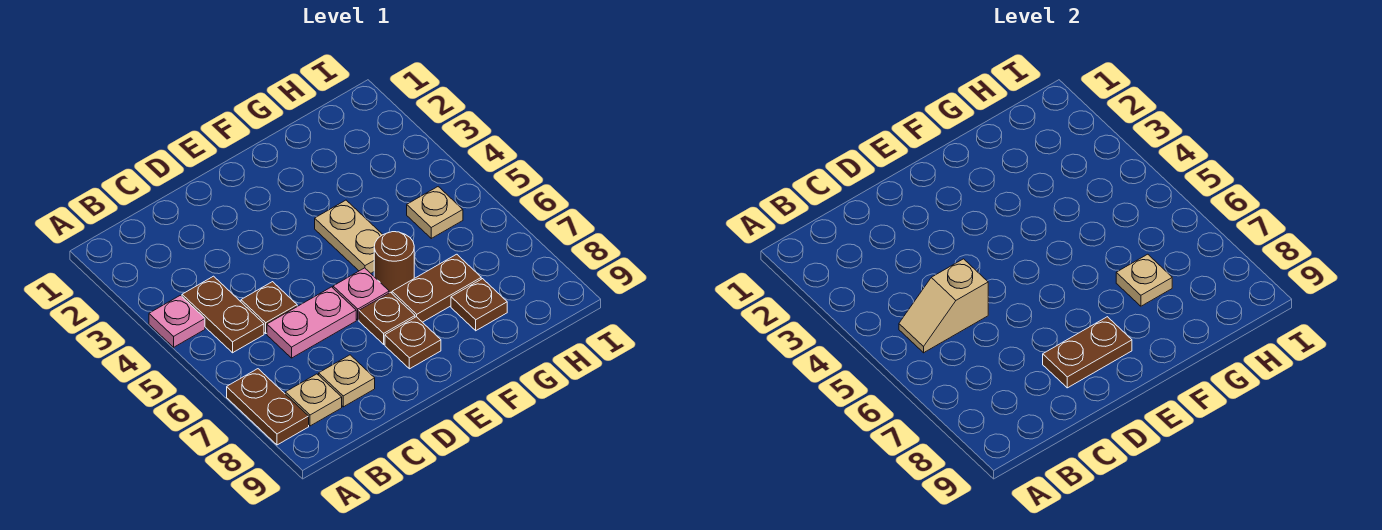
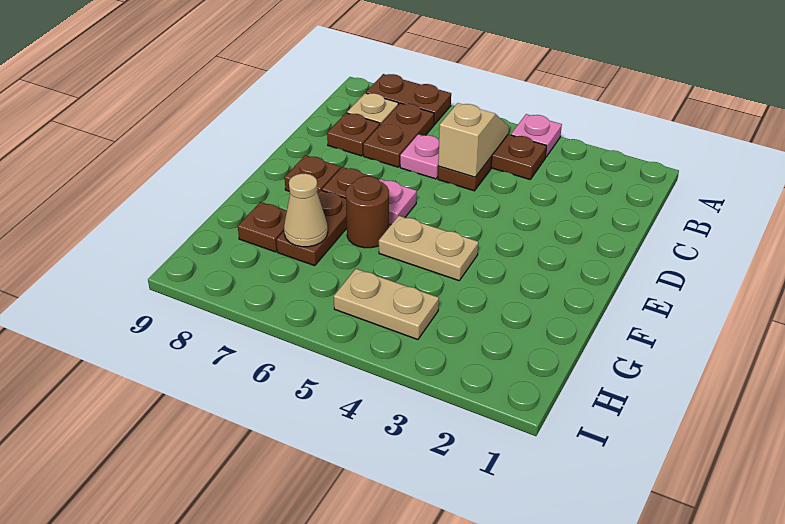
pink 1x2 plate [267,287,356,358] -> pink 1x1 plate [400,134,439,179]
tan 1x1 plate [319,355,375,407] -> brown 1x1 plate [327,113,380,156]
brown 1x2 plate [1043,317,1132,388] -> brown 1x2 plate moved to [363,103,434,167]
tan 1x1 plate [1116,254,1172,306] -> tan 1x1 cone [284,174,328,247]
tan 1x1 plate [407,187,463,238] -> tan 1x2 plate [334,269,439,340]

